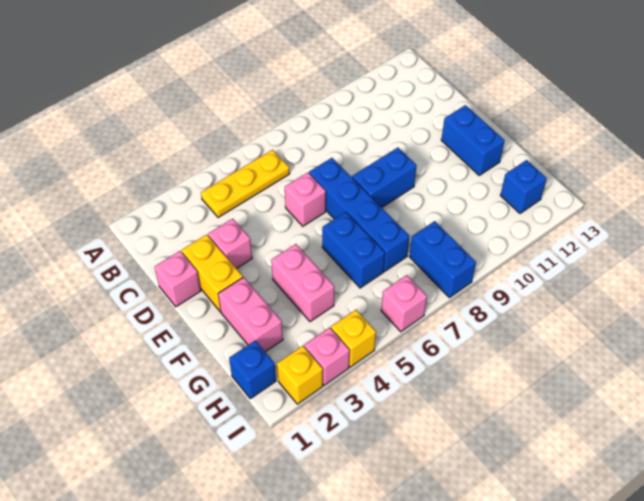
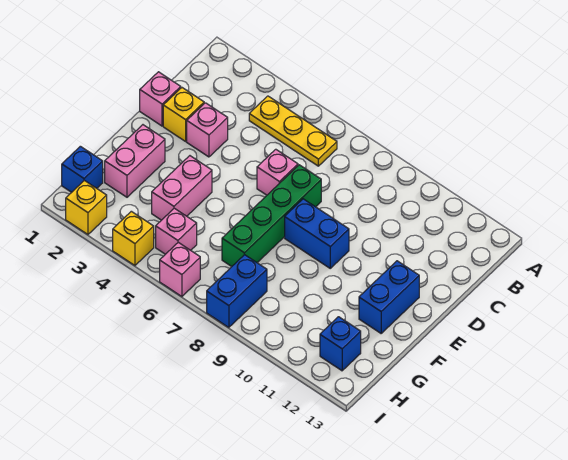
yellow 1x2 brick [182,235,243,312] -> yellow 1x1 brick [163,88,204,141]
blue 1x4 brick [309,158,410,272] -> green 1x4 brick [222,165,321,266]
blue 1x2 brick [322,212,385,288] -> none
pink 1x1 brick [304,328,350,385] -> pink 1x1 brick moved to [156,208,197,254]

